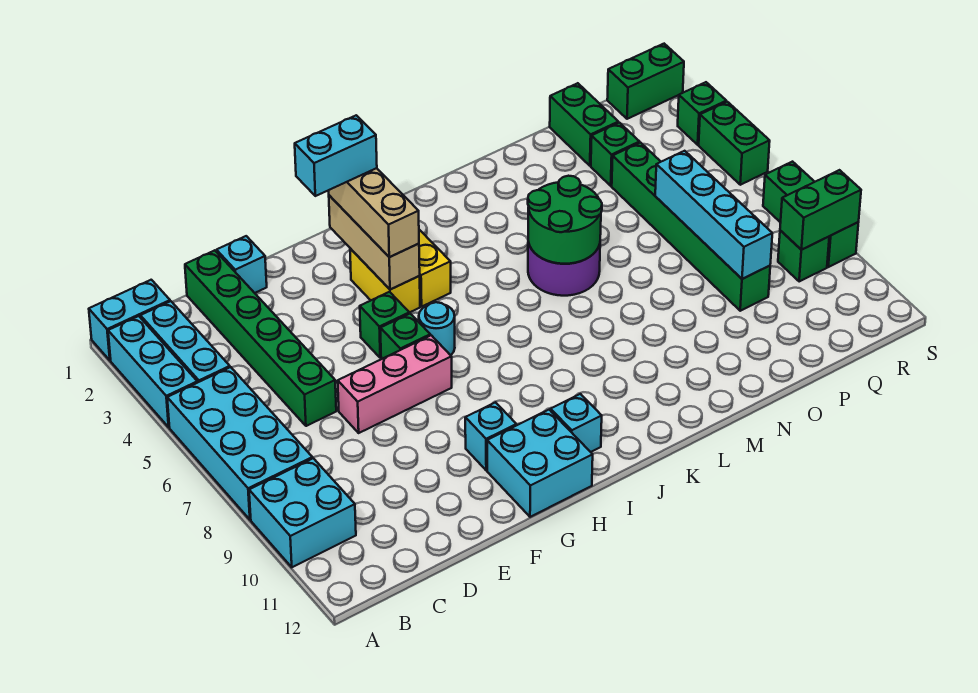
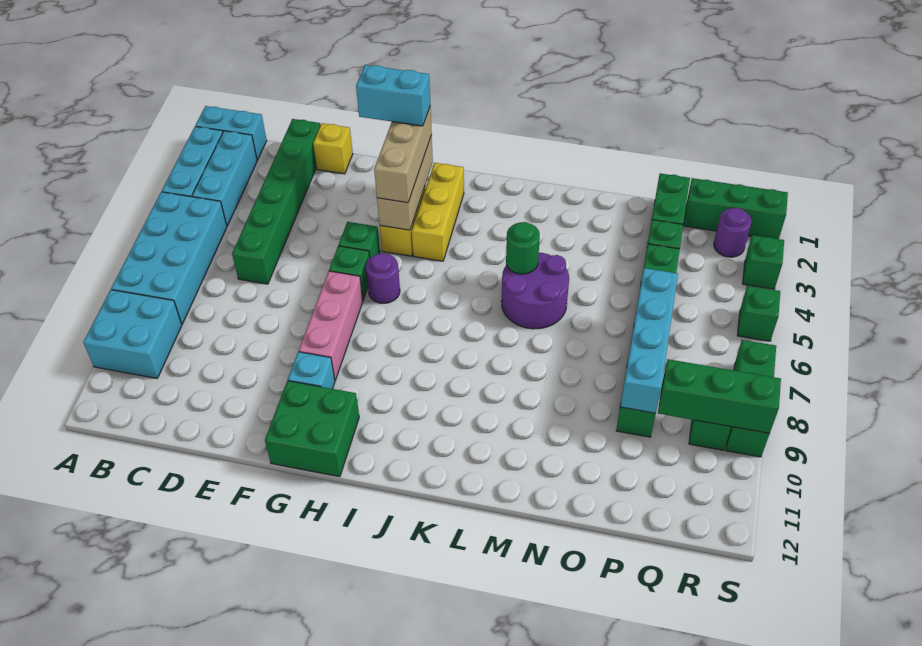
cyan 1x1 brick [216,236,267,293] -> yellow 1x1 brick [313,123,353,174]
pink 1x3 brick [338,335,452,433] -> pink 1x3 brick turned to [299,271,363,380]
cyan 2x2 brick [487,410,593,517] -> green 2x2 brick [265,381,359,477]
cyan 1x1 round brick [419,302,455,355] -> purple 1x1 round brick [366,253,400,303]
cyan 1x1 brick [551,394,602,452] -> none
green 2x2 round brick [528,176,602,264] -> green 1x1 round brick [506,222,540,274]
green 1x2 brick [607,44,684,119] -> green 1x3 brick [683,178,788,239]
none -> purple 1x1 round brick [714,208,752,257]
green 1x2 brick [780,170,861,250] -> green 1x3 brick [658,359,781,434]
green 1x2 brick [699,102,770,185] -> green 1x1 brick [737,286,780,341]

